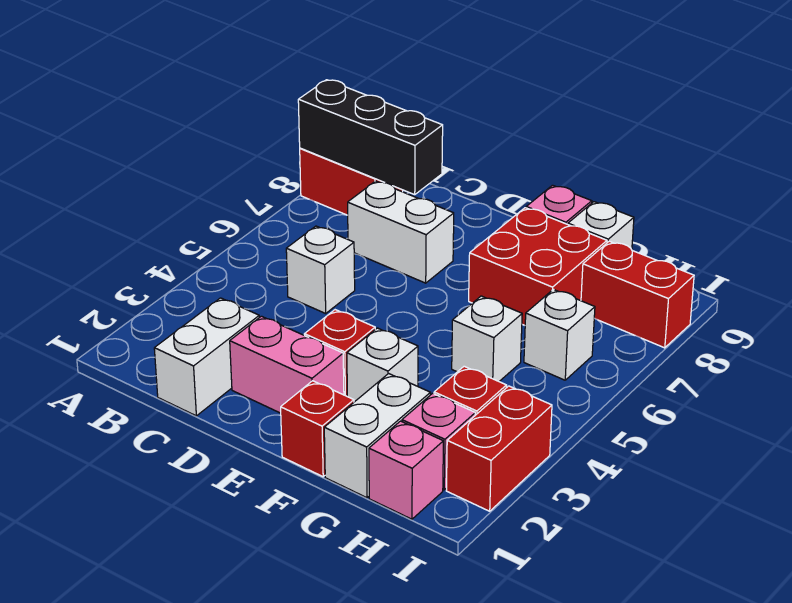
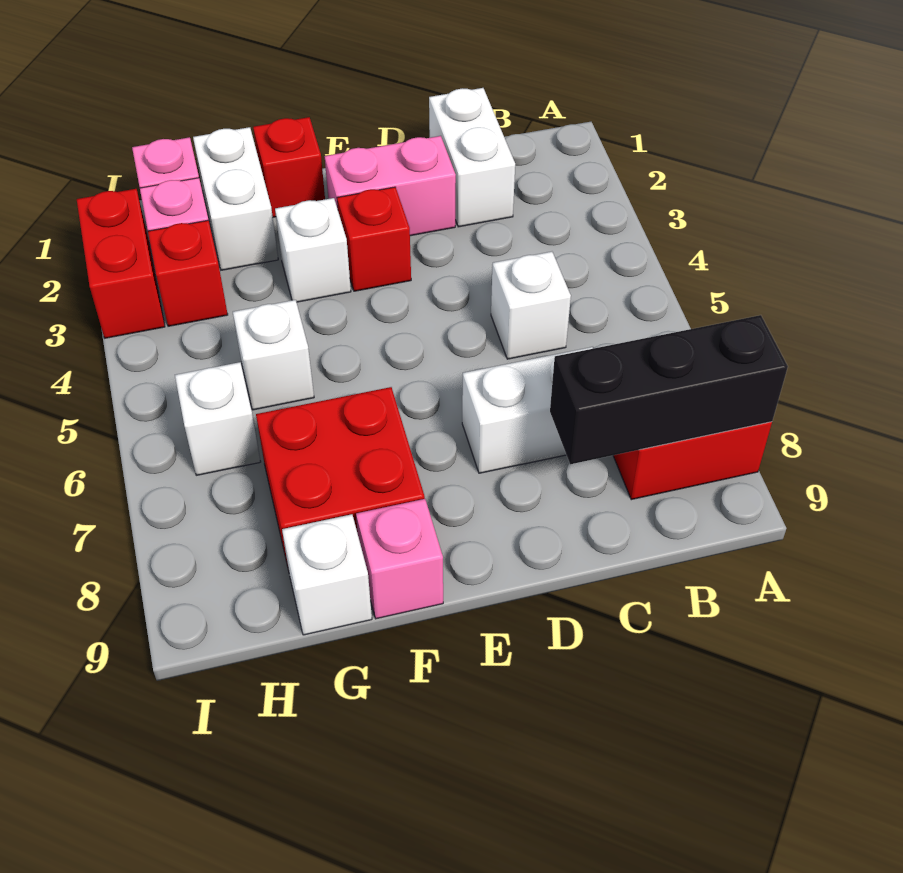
red 1x2 brick [581,241,694,348] -> none

